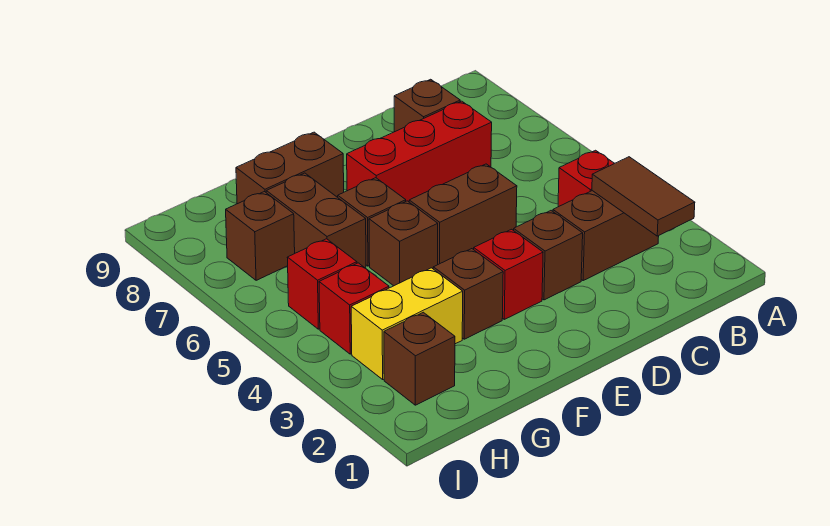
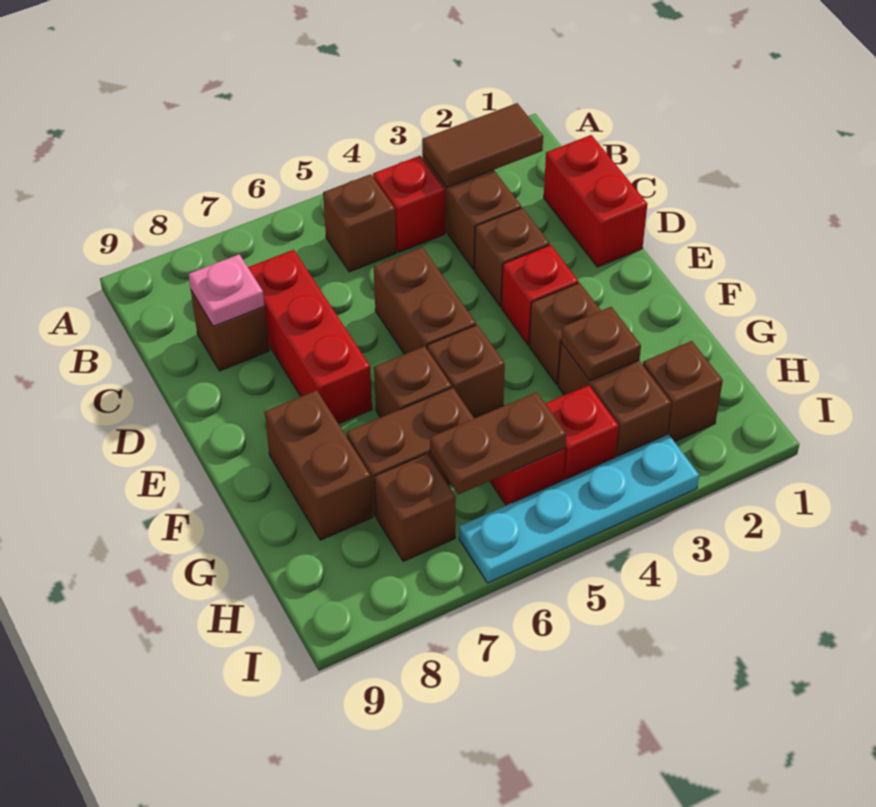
none -> brown 1x1 brick [323,174,396,272]
none -> red 1x2 brick [544,135,647,267]
none -> pink 1x1 plate [188,254,264,326]
yellow 1x2 brick [351,268,463,379] -> brown 1x2 brick [558,343,671,457]
none -> brown 1x1 plate [561,307,641,381]
none -> brown 1x2 plate [430,392,566,494]
none -> cyan 1x4 plate [459,434,699,583]

